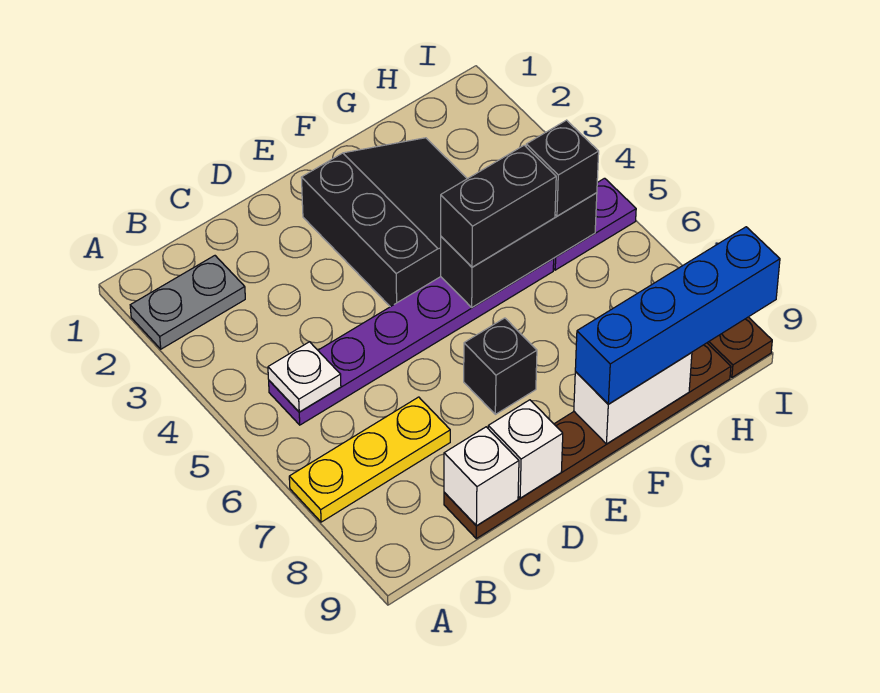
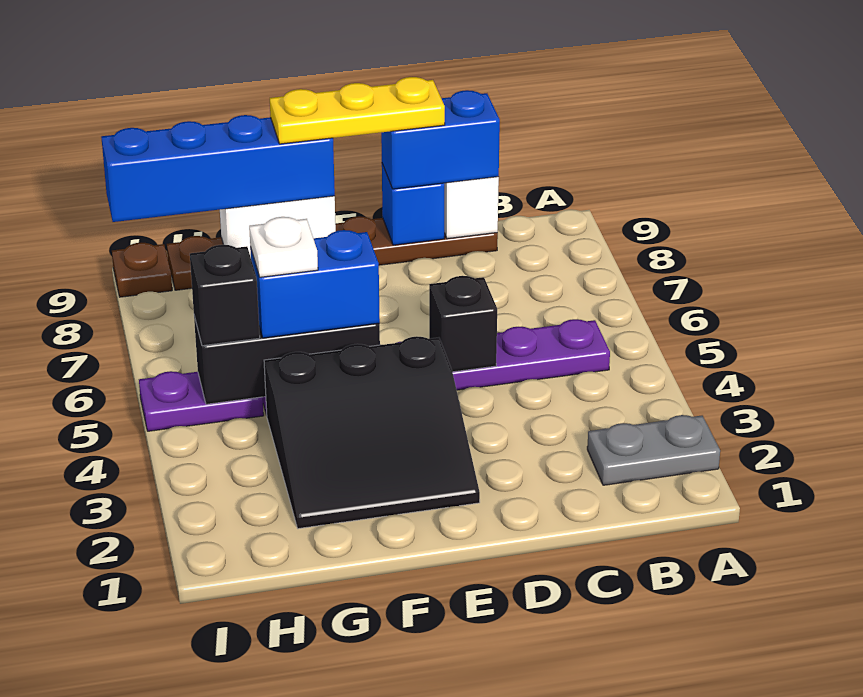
yellow 1x3 plate [289,397,450,522] -> yellow 1x3 plate moved to [270,77,445,144]
white 1x1 plate [268,342,341,412] -> white 1x1 plate moved to [249,217,318,277]
none -> blue 1x2 brick [381,90,500,189]
white 1x1 brick [488,400,563,498] -> blue 1x1 brick [382,164,444,245]
black 3x3 slope [301,138,467,307] -> black 3x3 slope turned to [264,336,480,529]
black 1x1 brick [464,318,537,414] -> black 1x1 brick moved to [429,276,497,372]
black 1x2 brick [441,145,556,267] -> blue 1x2 brick [250,230,380,338]

